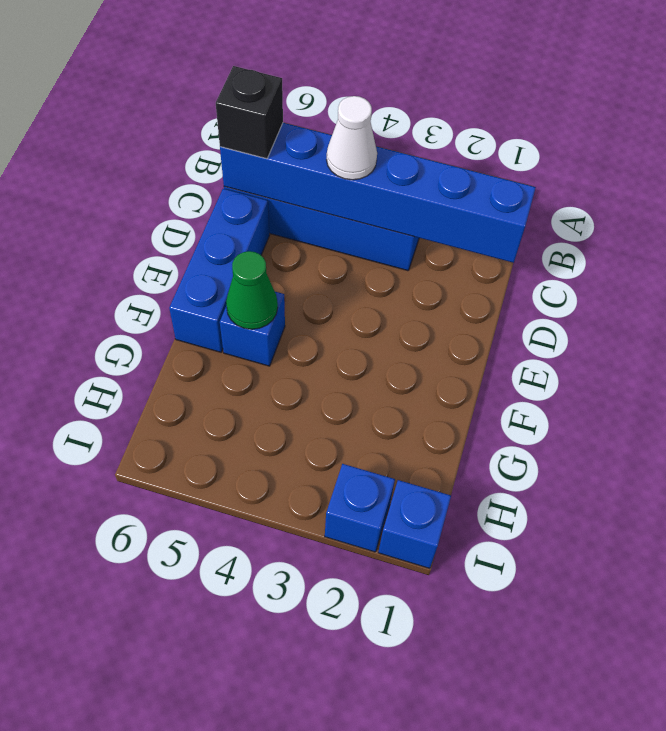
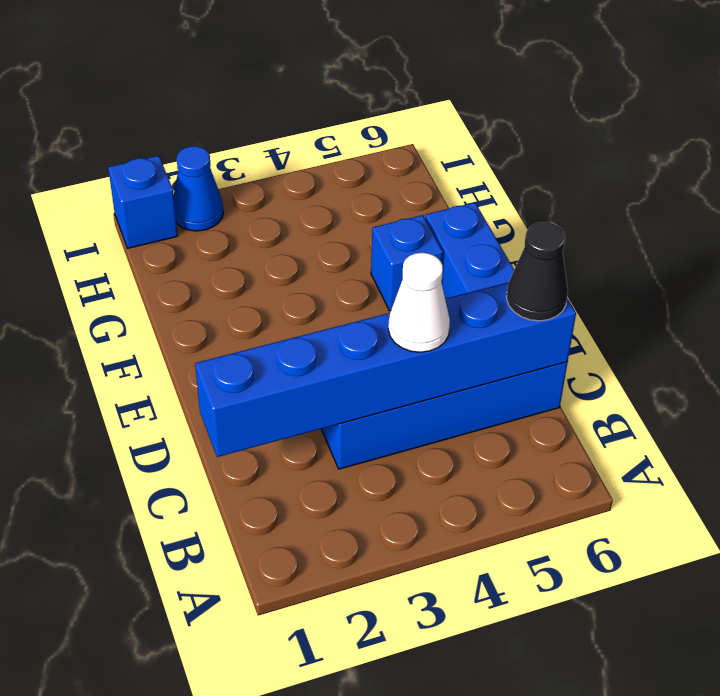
black 1x1 brick [216,66,283,159] -> black 1x1 cone [507,222,568,321]
green 1x1 cone [226,251,278,329] -> none
blue 1x1 brick [325,464,395,552] -> blue 1x1 cone [174,146,223,231]

